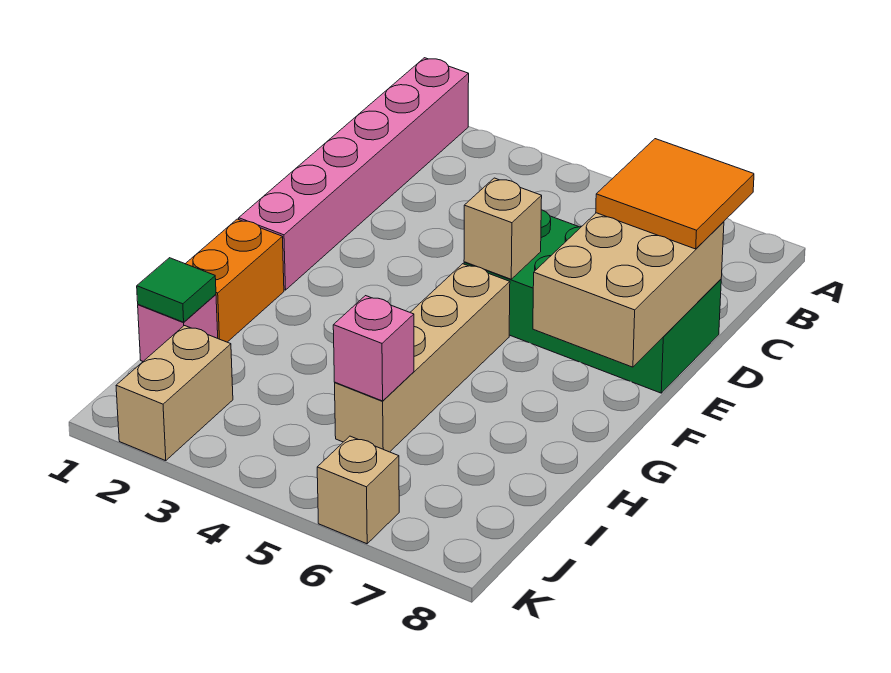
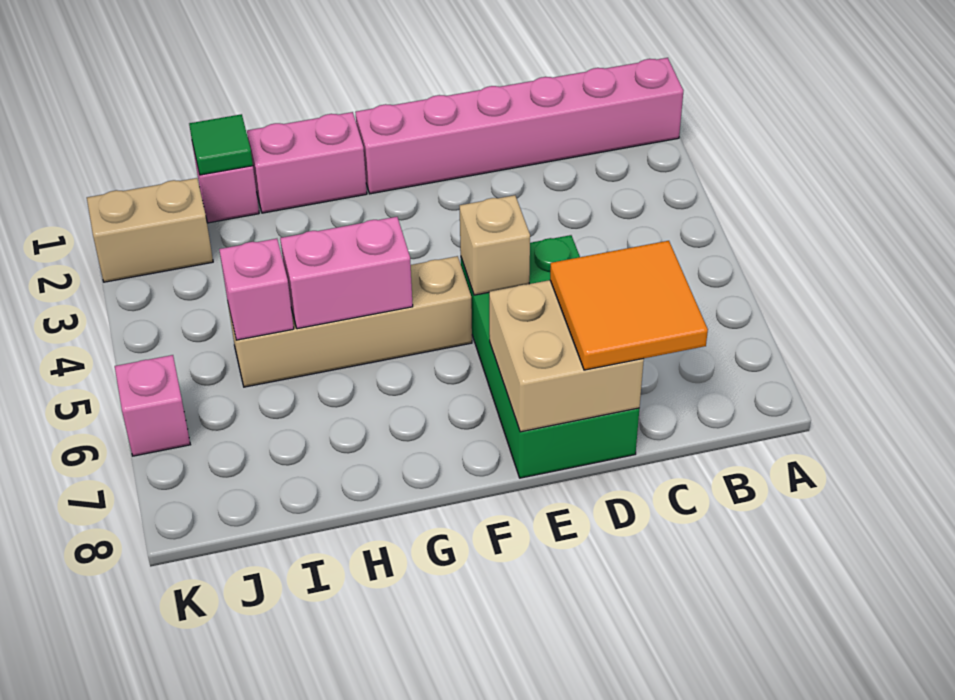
tan 2x3 brick [533,213,724,367] -> tan 2x2 brick [489,280,644,432]
orange 1x2 brick [186,219,284,342] -> pink 1x2 brick [247,112,367,213]
none -> pink 1x2 brick [280,217,413,329]
tan 1x1 brick [317,436,399,544] -> pink 1x1 brick [115,355,190,456]

